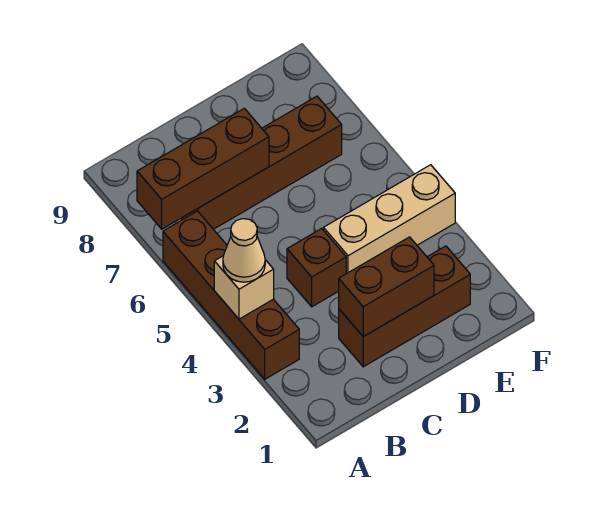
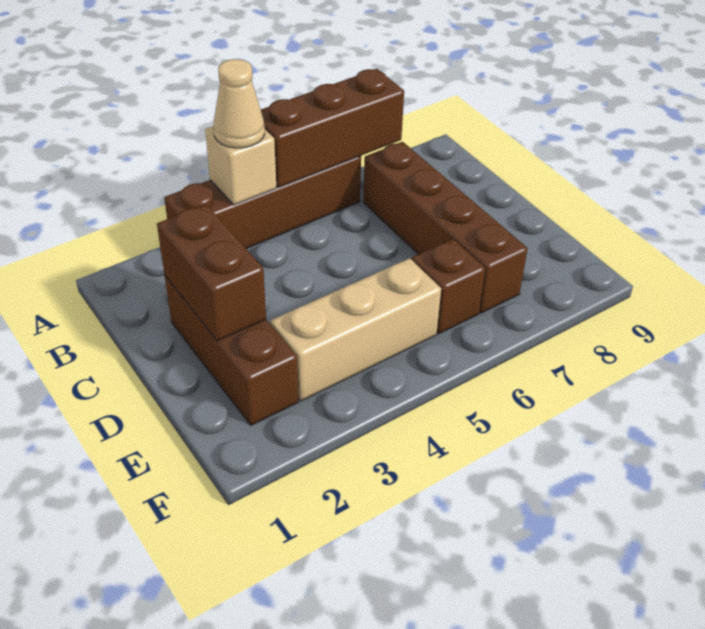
brown 1x3 brick [137,108,269,229] -> brown 1x3 brick turned to [261,69,404,187]
brown 1x1 brick [287,229,346,307] -> brown 1x1 brick moved to [412,239,485,334]
tan 1x3 brick [323,165,455,274] -> tan 1x3 brick turned to [270,258,441,401]

